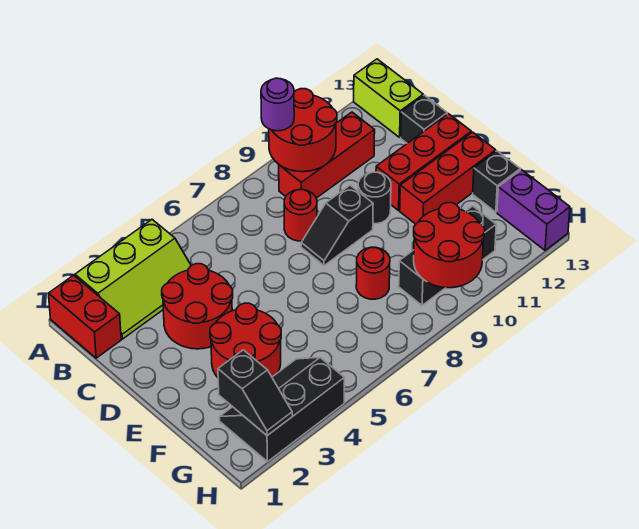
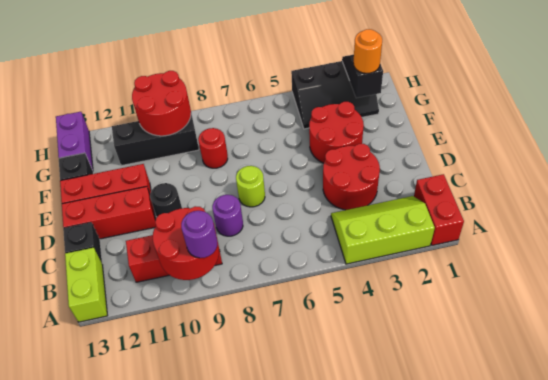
red 1x1 round brick [284,190,317,241] -> purple 1x1 round brick [212,195,243,236]
none -> lime 1x1 round brick [236,166,265,207]
black 1x2 slope [301,185,373,265] -> none
none -> orange 1x1 round brick [353,29,382,73]

